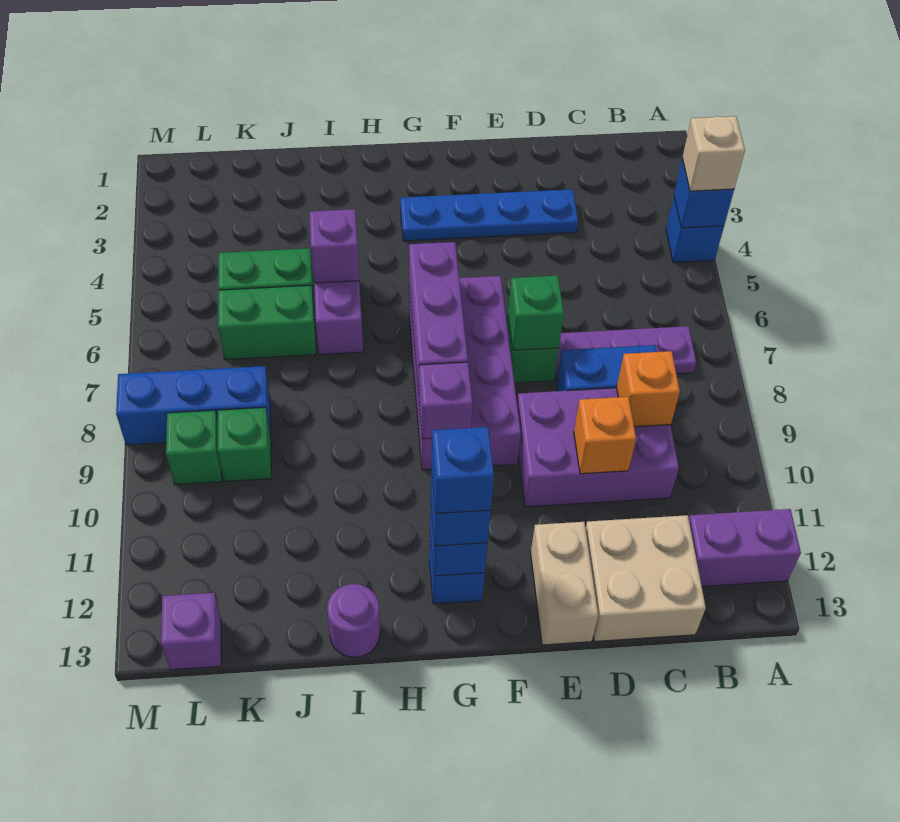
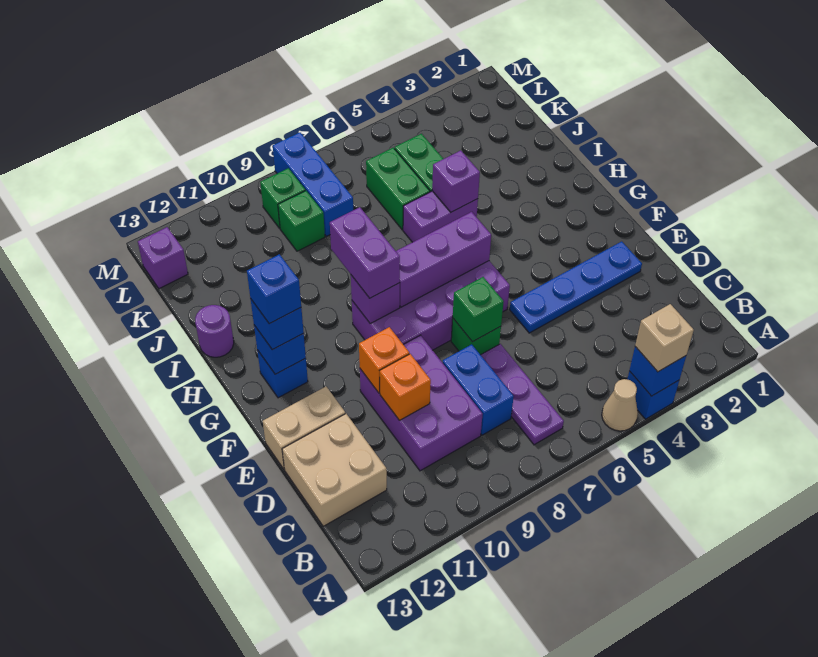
none -> tan 1x1 cone [602,379,638,431]
purple 1x2 brick [689,509,801,587] -> purple 1x2 brick moved to [330,207,400,298]
orange 1x1 brick [617,351,680,427] -> orange 1x1 brick moved to [359,327,409,393]
blue 1x4 plate [400,189,578,241] -> blue 1x4 plate turned to [510,241,642,333]

